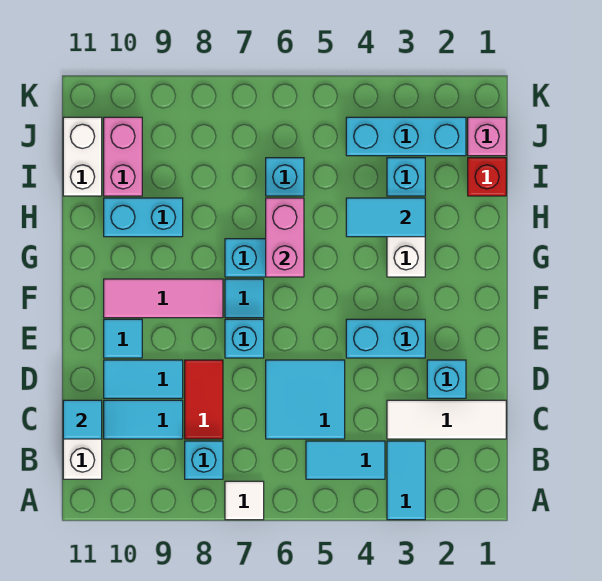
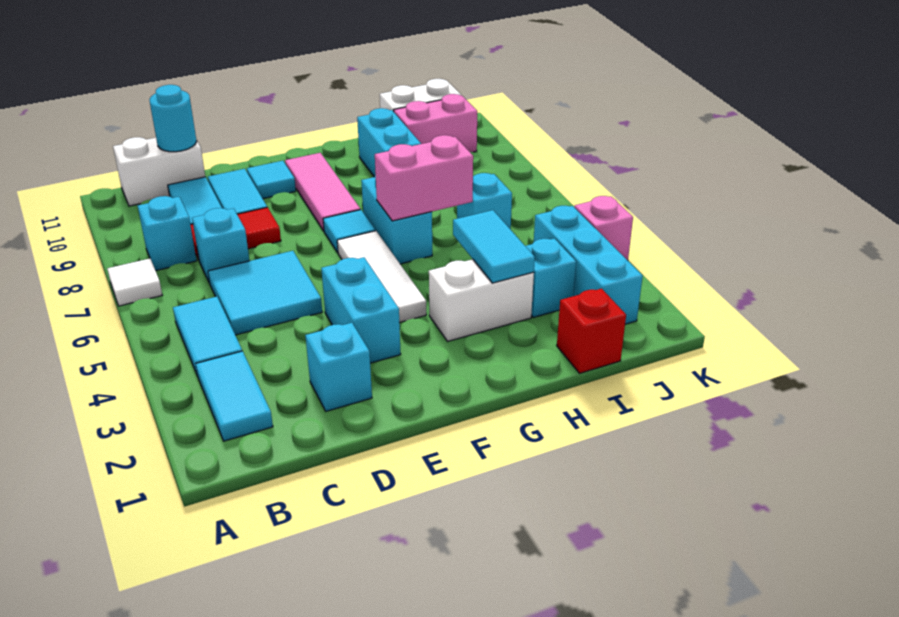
cyan 1x2 tile [387,441,425,520] -> cyan 1x2 tile turned to [196,351,273,441]
white 1x3 tile [387,400,506,439] -> white 1x3 tile moved to [337,231,426,323]
cyan 1x1 tile [63,400,102,439] -> cyan 1x1 round brick [149,85,197,152]
cyan 1x1 brick [225,319,264,358] -> cyan 1x1 brick moved to [192,208,250,283]
pink 1x1 brick [468,117,506,156] -> pink 1x1 brick moved to [574,196,633,260]

